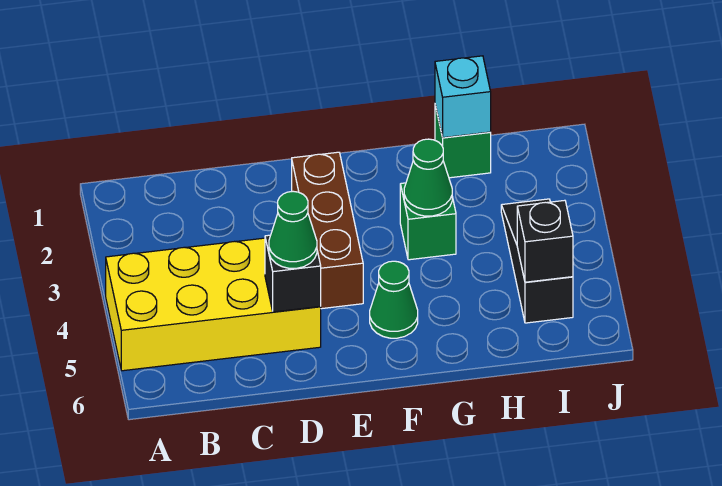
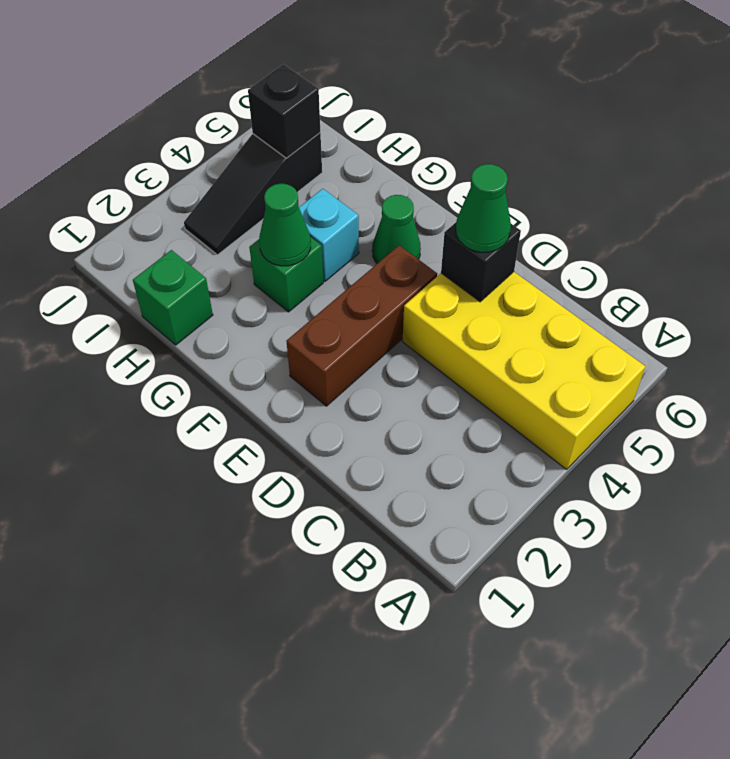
cyan 1x1 brick [435,56,491,138] -> cyan 1x1 brick moved to [299,189,359,281]

